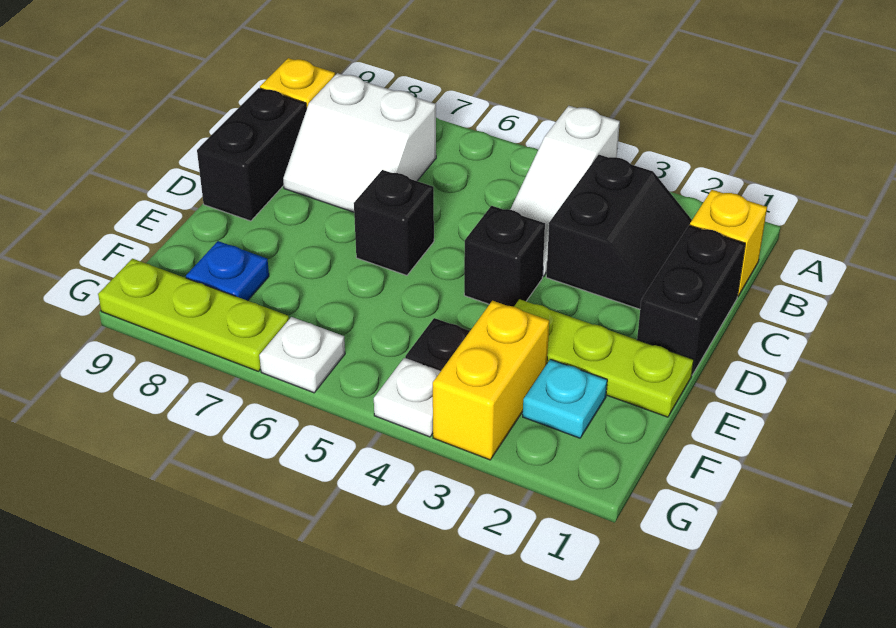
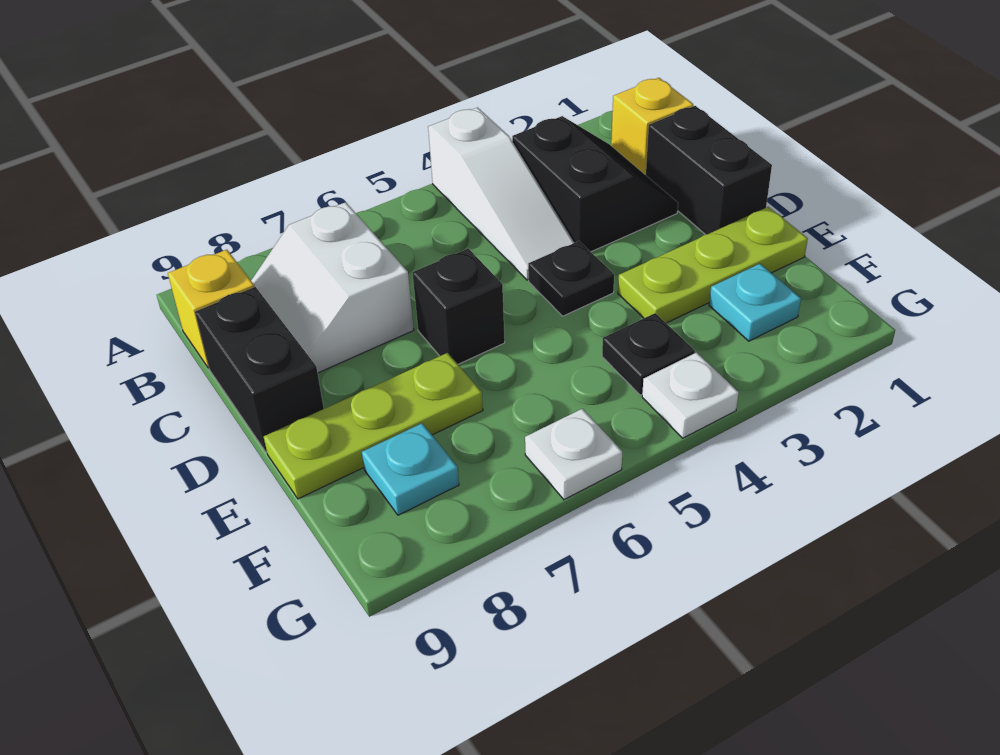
white 2x2 slope [283,73,436,212] -> white 2x2 slope turned to [251,202,414,373]
black 1x1 brick [464,206,545,307] -> black 1x1 plate [528,241,614,316]
yellow 1x2 brick [433,301,549,460] -> none
blue 1x1 plate [186,241,269,301] -> cyan 1x1 plate [362,423,459,515]
lime 1x3 plate [98,259,289,371] -> lime 1x3 plate moved to [264,353,483,499]

